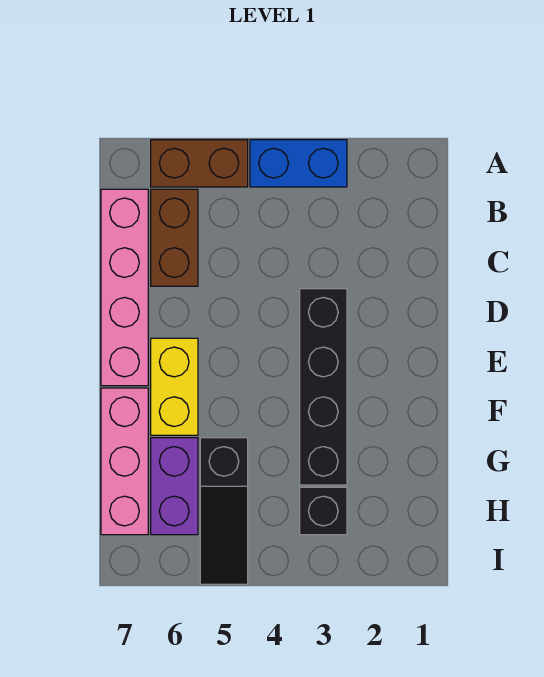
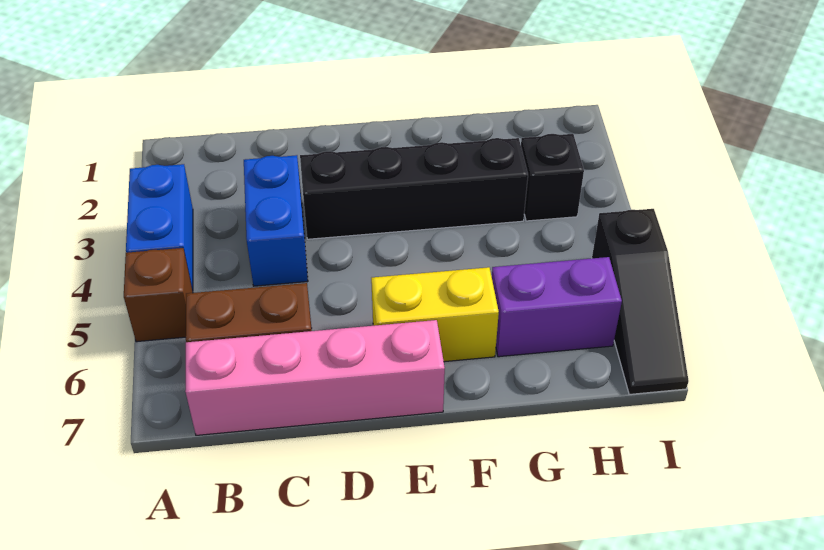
brown 1x2 brick [151,140,248,187] -> brown 1x1 brick [124,248,193,342]
none -> blue 1x2 brick [244,155,308,286]
pink 1x3 brick [101,388,148,535] -> none
black 1x3 slope [200,438,248,584] -> black 1x3 slope turned to [592,209,689,394]

